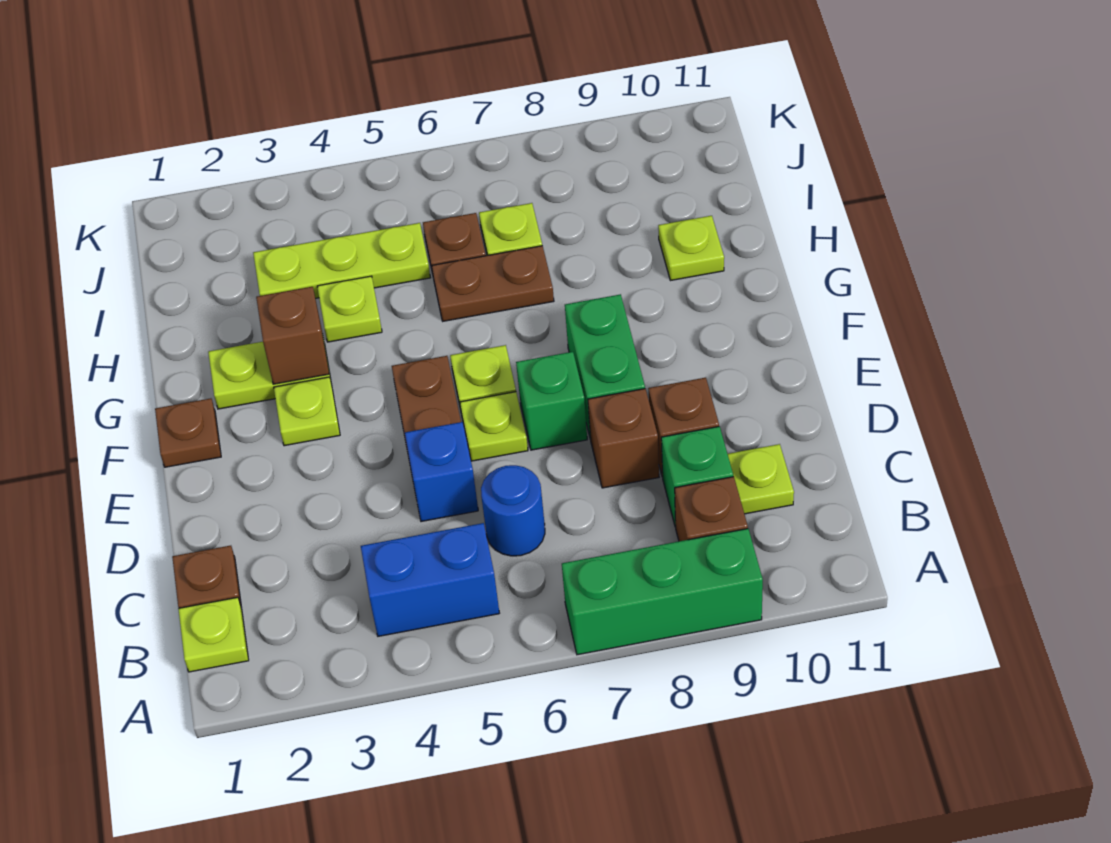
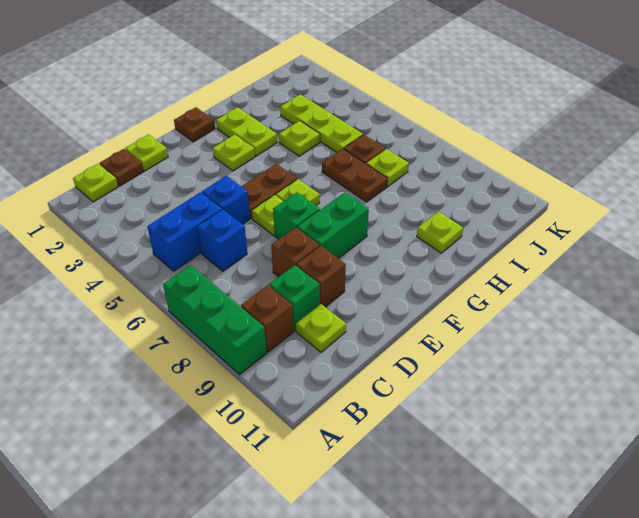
blue 1x2 brick [361,523,499,636] -> blue 1x2 brick turned to [147,192,222,271]
blue 1x1 round brick [481,465,545,556] -> blue 1x1 brick [197,209,247,271]
none -> lime 1x1 plate [125,134,168,171]
brown 1x1 brick [256,287,329,384] -> none

